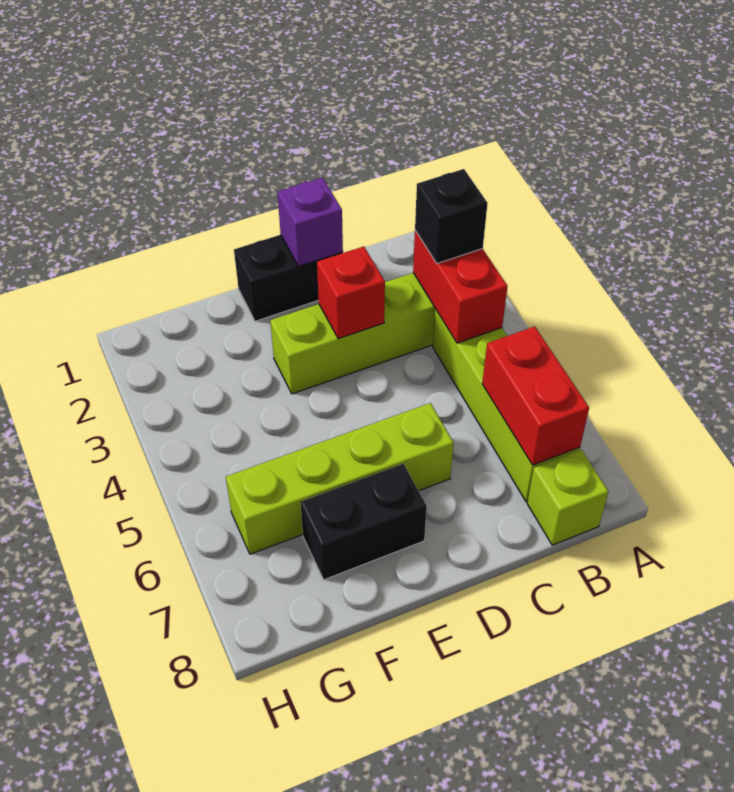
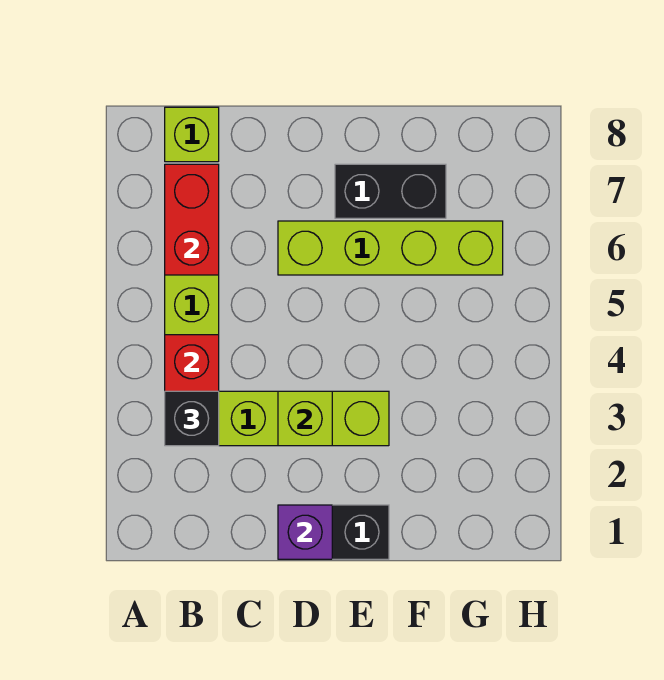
red 1x1 brick [317,246,385,339] -> lime 1x1 brick [278,391,332,446]

